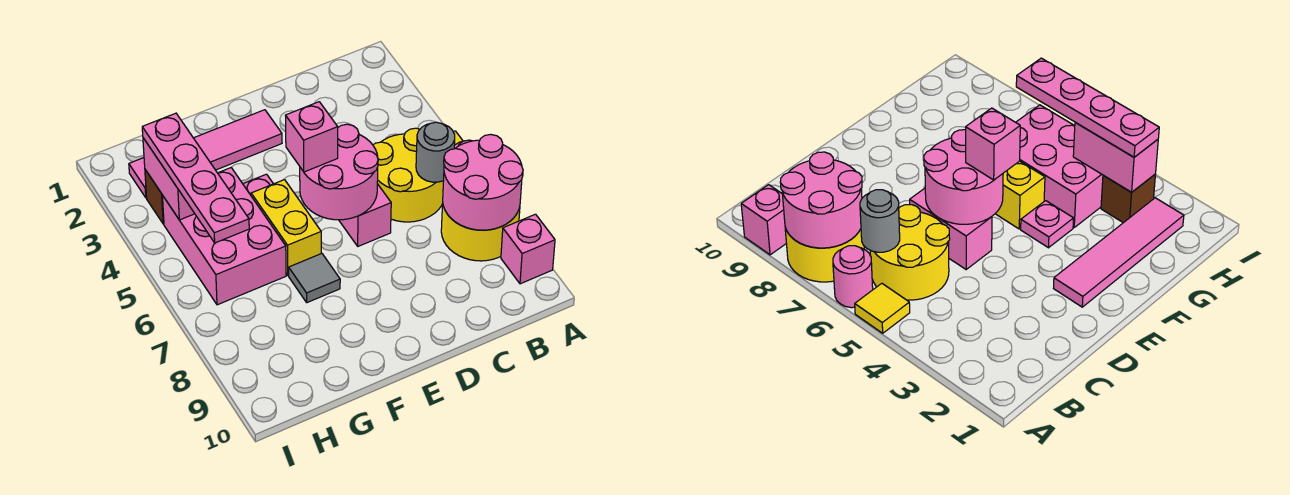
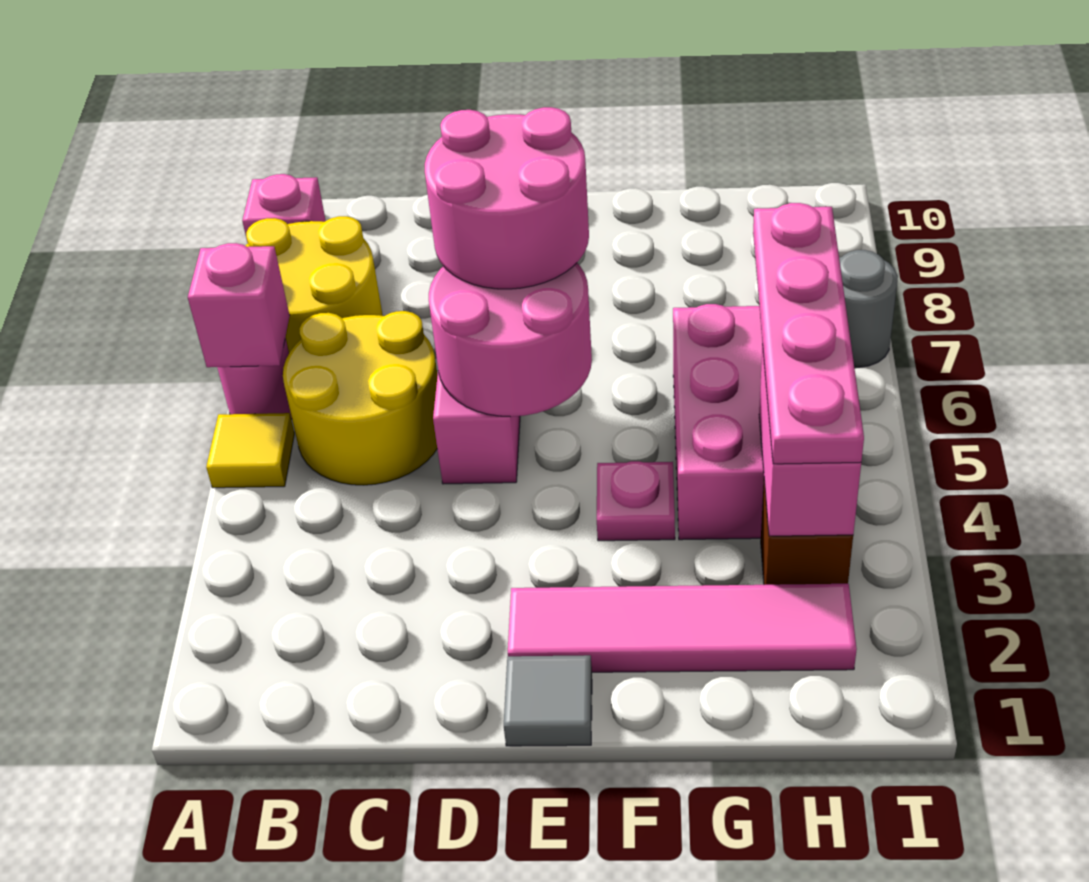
pink 2x2 round brick [443,134,523,230] -> pink 2x2 round brick moved to [425,107,589,289]
grey 1x1 round brick [416,122,455,182] -> grey 1x1 round brick moved to [839,250,898,367]
pink 1x1 brick [285,102,338,172] -> pink 1x1 brick moved to [188,243,290,367]
yellow 1x2 brick [251,180,321,275] -> none
grey 1x1 tile [289,253,340,303] -> grey 1x1 tile moved to [504,655,592,746]

